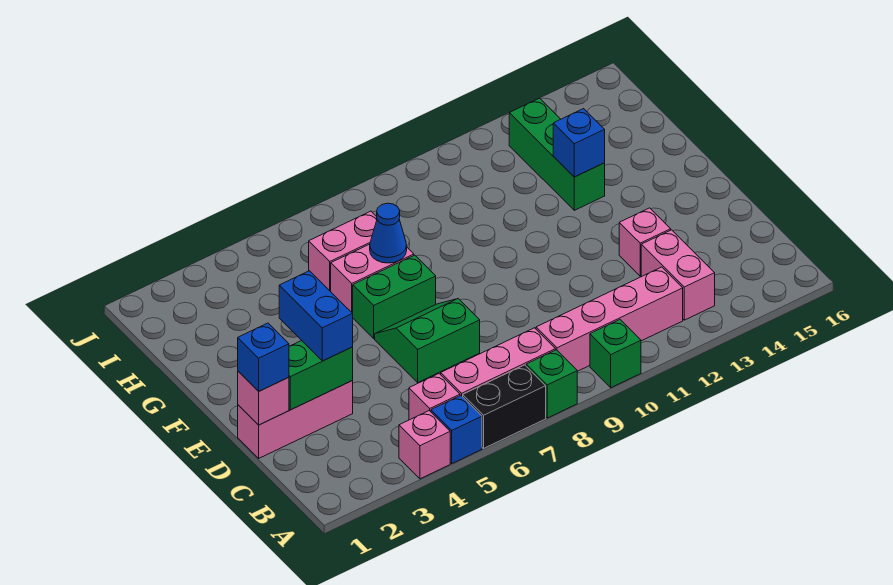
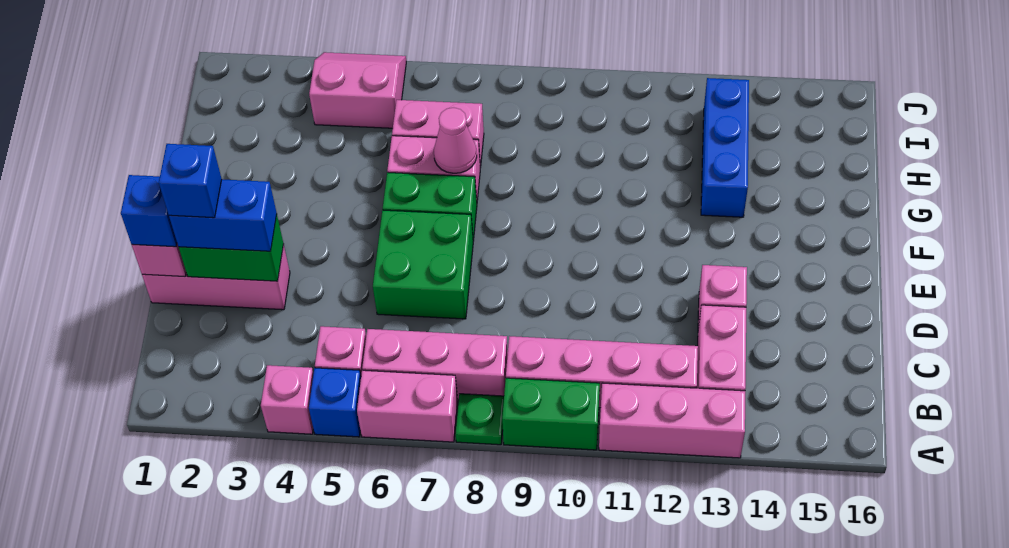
black 1x2 brick [463,365,546,448] -> pink 1x2 brick [357,370,458,442]
green 1x1 brick [526,350,577,418] -> green 1x1 plate [455,394,504,445]
green 1x1 brick [590,320,641,388] -> green 1x2 brick [502,378,600,450]
none -> pink 1x3 brick [599,383,745,458]
blue 1x2 brick [279,271,353,361] -> blue 1x2 brick turned to [169,179,277,251]
green 2x2 slope [375,299,480,382] -> green 2x2 brick [373,210,473,319]
blue 1x1 cone [370,203,407,263] -> pink 1x1 cone [434,108,477,173]
green 1x3 brick [509,98,605,210] -> blue 1x3 brick [701,78,749,217]
blue 1x1 brick [553,109,605,177] -> blue 1x1 brick moved to [159,144,222,218]
none -> pink 2x2 slope [309,52,406,128]

